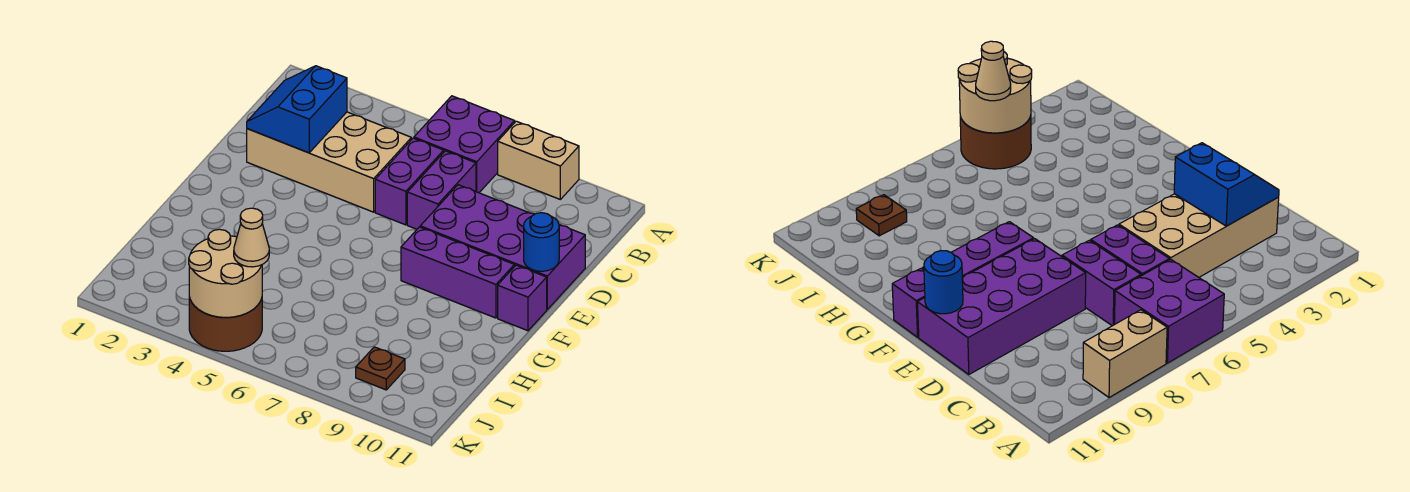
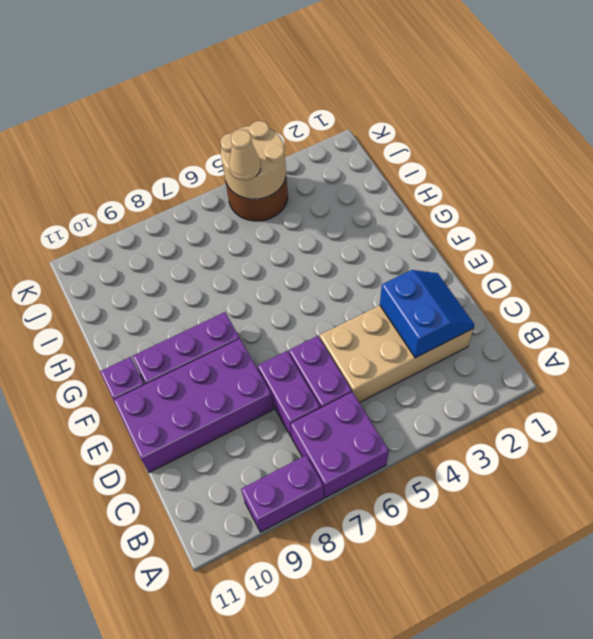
tan 1x2 brick [498,121,579,199] -> purple 1x2 brick [241,455,324,532]
blue 1x1 round brick [524,213,559,271] -> none
brown 1x1 plate [356,347,405,390] -> none

